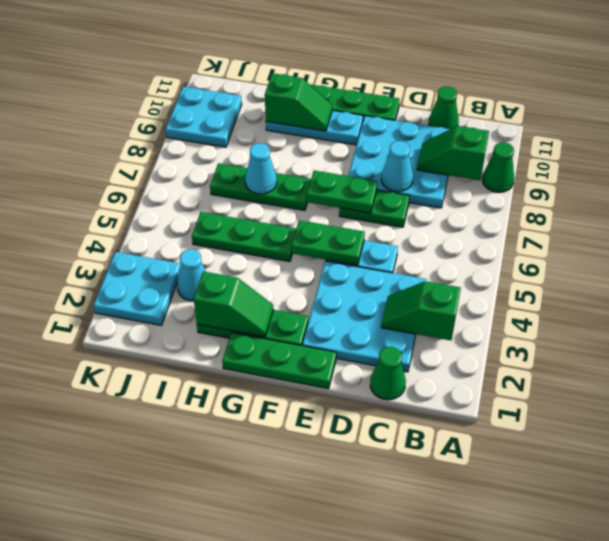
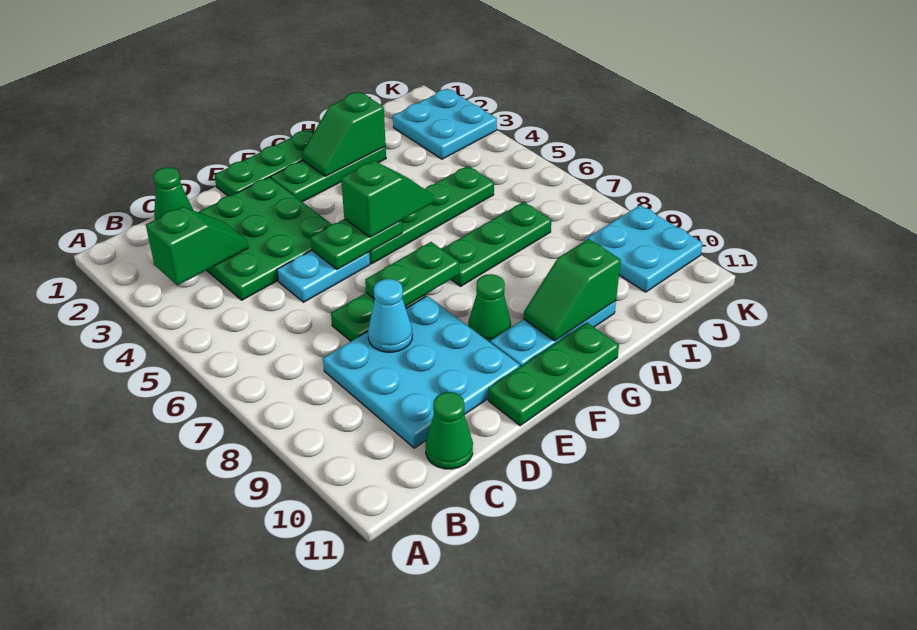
green 1x1 cone [483,142,514,192] -> green 1x1 cone moved to [468,274,511,342]
green 1x2 slope [417,126,489,180] -> green 1x2 slope moved to [341,161,433,237]
cyan 3x3 plate [303,261,427,372] -> green 3x3 plate [199,177,331,300]
green 1x3 plate [192,212,296,262] -> green 1x4 plate [369,166,494,264]
cyan 1x1 cone [245,143,277,194] -> none
cyan 1x1 cone [177,249,206,301] -> none

